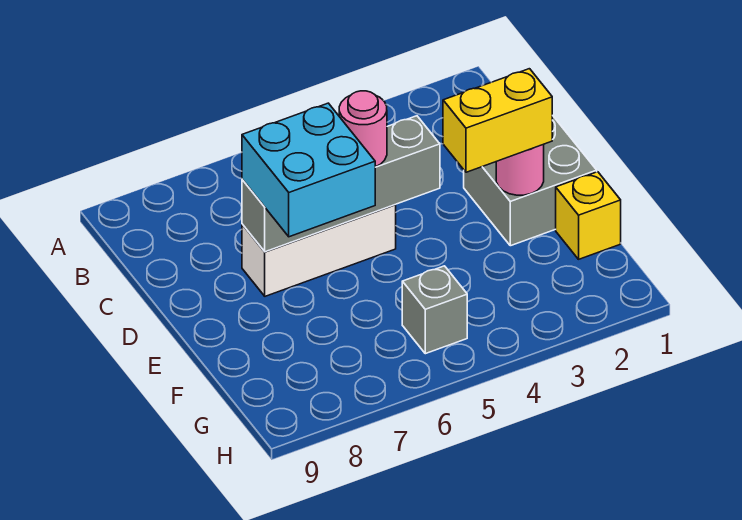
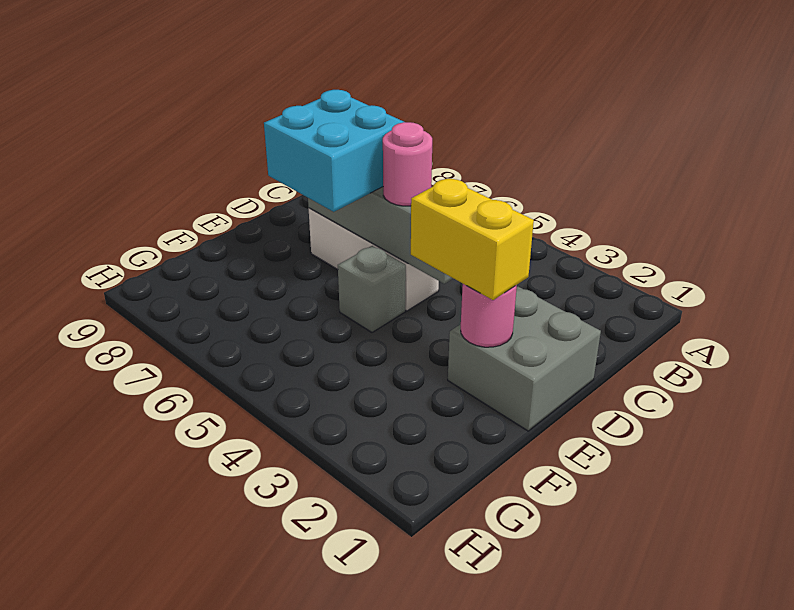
yellow 1x1 brick [556,172,621,259] -> none
grey 1x1 brick [402,266,467,354] -> grey 1x1 brick moved to [338,246,406,332]

